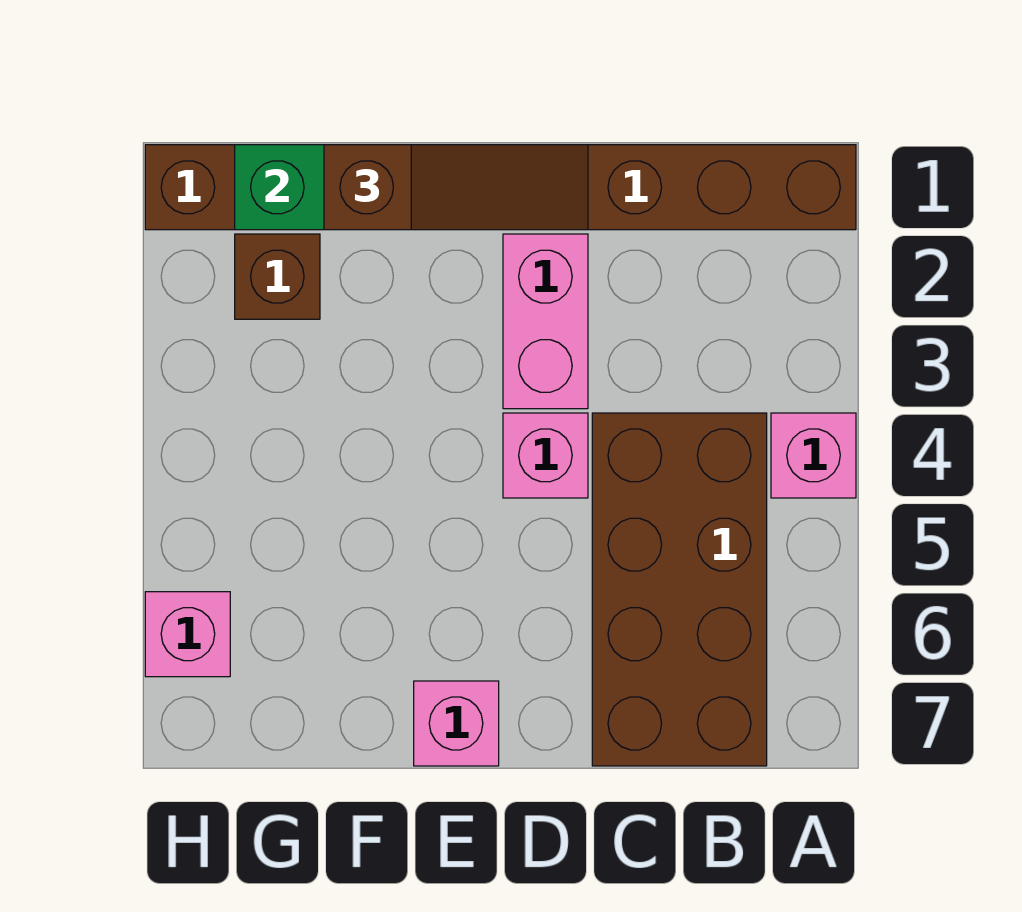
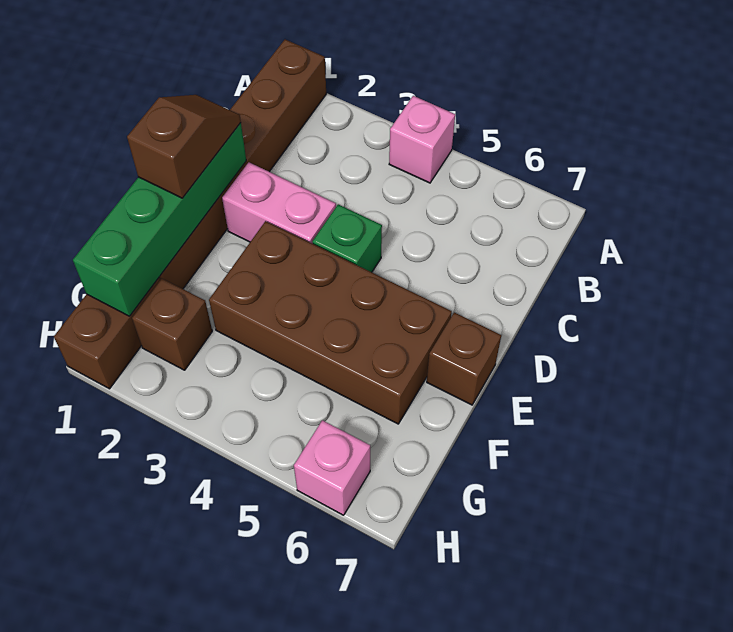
brown 2x4 brick [592,413,767,766] -> brown 2x4 brick moved to [209,221,452,424]
brown 1x3 slope [324,145,588,230] -> brown 1x2 slope [127,95,241,198]
pink 1x1 brick [503,413,588,498] -> green 1x1 brick [312,204,382,272]
pink 1x1 brick [414,681,499,766] -> brown 1x1 brick [427,312,501,405]

